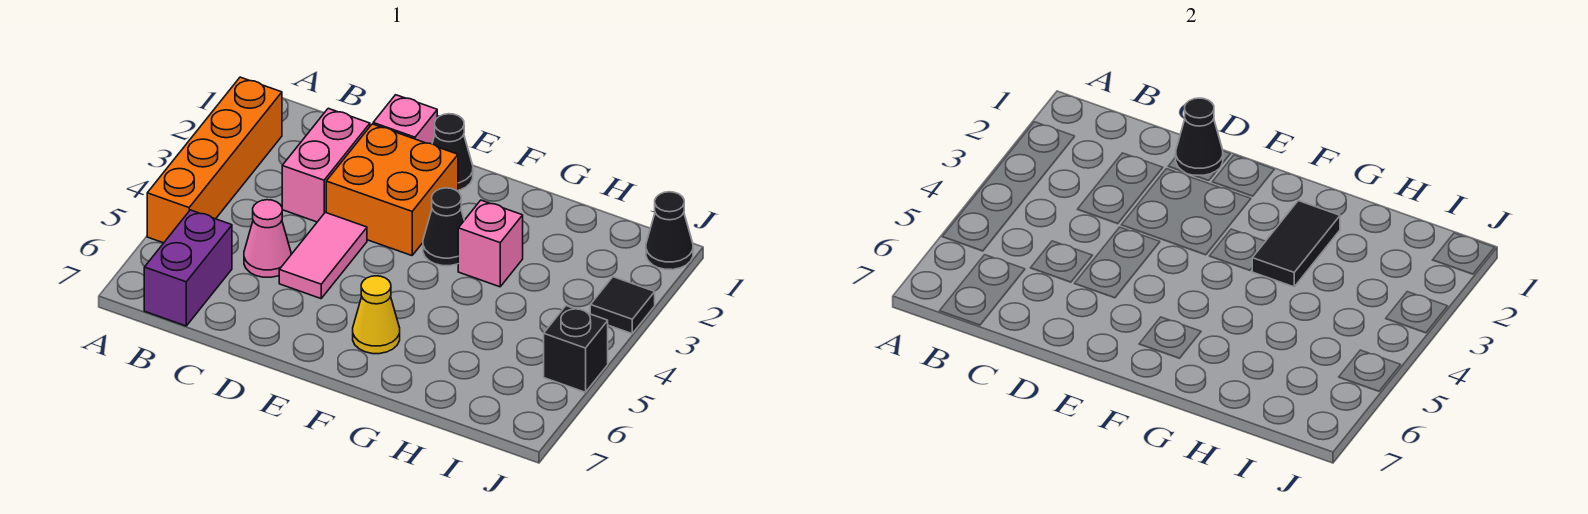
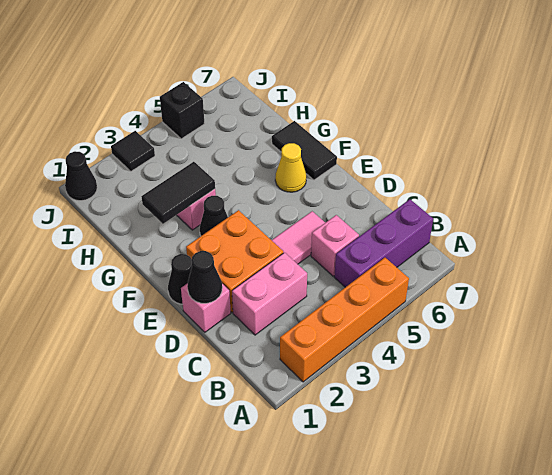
purple 1x2 brick [144,210,232,326] -> purple 1x3 brick [334,199,433,287]
pink 1x1 cone [244,200,291,277] -> pink 1x1 brick [311,215,359,276]
none -> black 1x2 tile [272,121,337,180]

